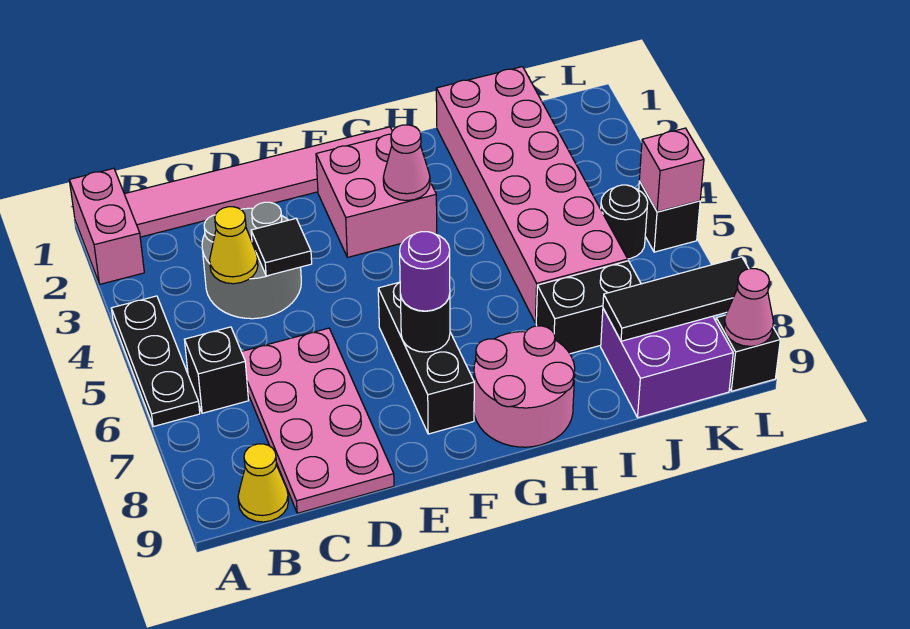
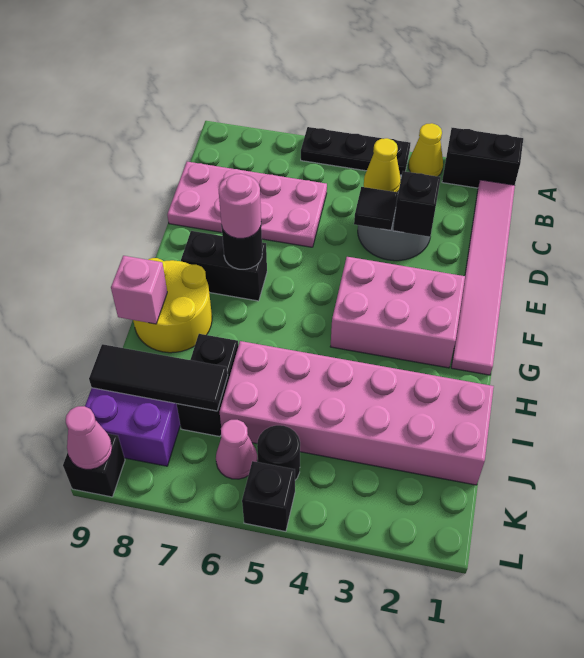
pink 1x2 brick [69,168,144,284] -> black 1x2 brick [442,128,523,188]
black 1x1 brick [184,327,249,413] -> black 1x1 brick moved to [393,171,441,237]
yellow 1x1 cone [238,444,288,522] -> yellow 1x1 cone moved to [409,123,443,176]
pink 2x2 brick [316,134,437,257] -> pink 2x3 brick [330,257,465,368]
black 1x3 brick [378,282,474,434] -> black 1x2 brick [181,231,267,301]
purple 1x1 round brick [400,232,450,311] -> pink 1x1 round brick [219,174,261,238]
pink 1x1 cone [383,125,430,201] -> pink 1x1 cone moved to [216,420,257,479]
pink 2x2 round brick [474,326,575,447] -> yellow 2x2 round brick [133,258,212,353]
black 1x3 tile [603,257,749,341] -> black 1x3 tile turned to [89,344,228,411]
pink 1x1 brick [639,128,704,212] -> pink 1x1 brick moved to [111,256,167,324]

